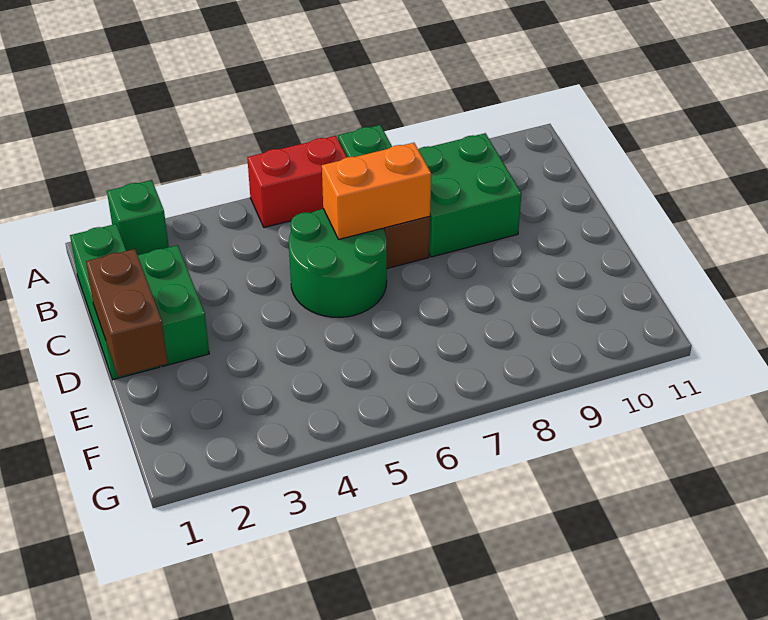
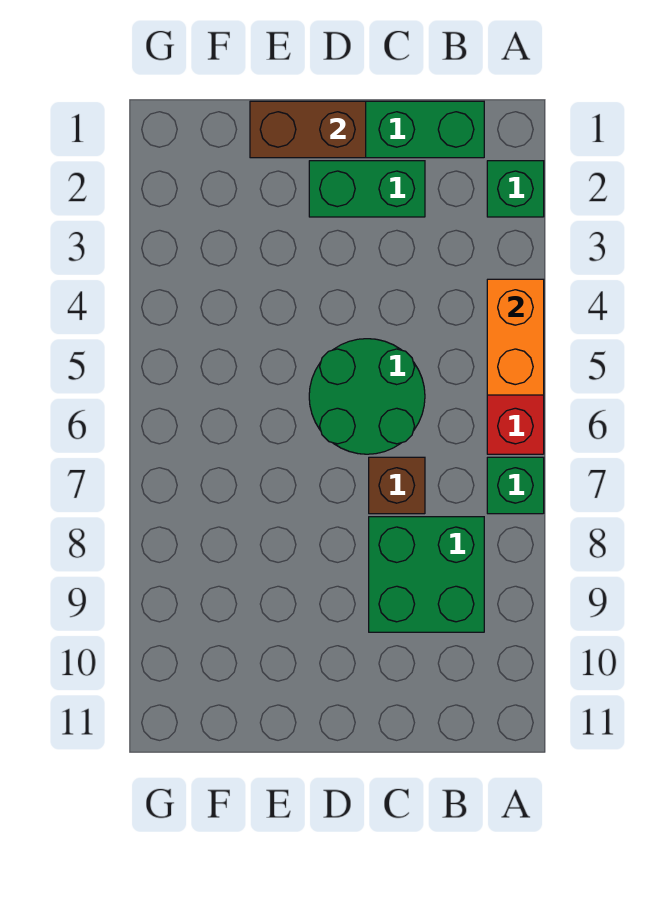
orange 1x2 brick [322,143,431,239] -> orange 1x2 brick moved to [487,279,544,395]

